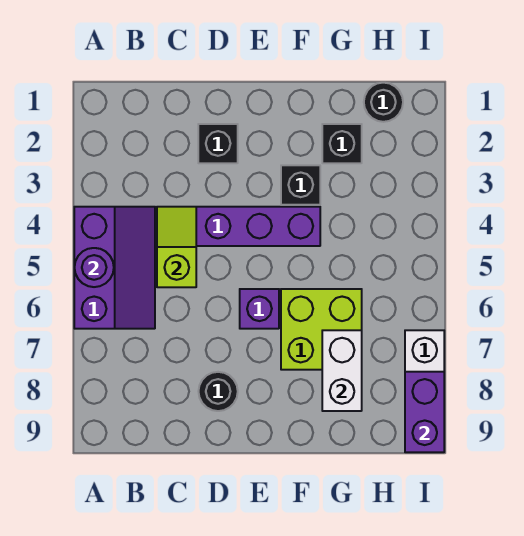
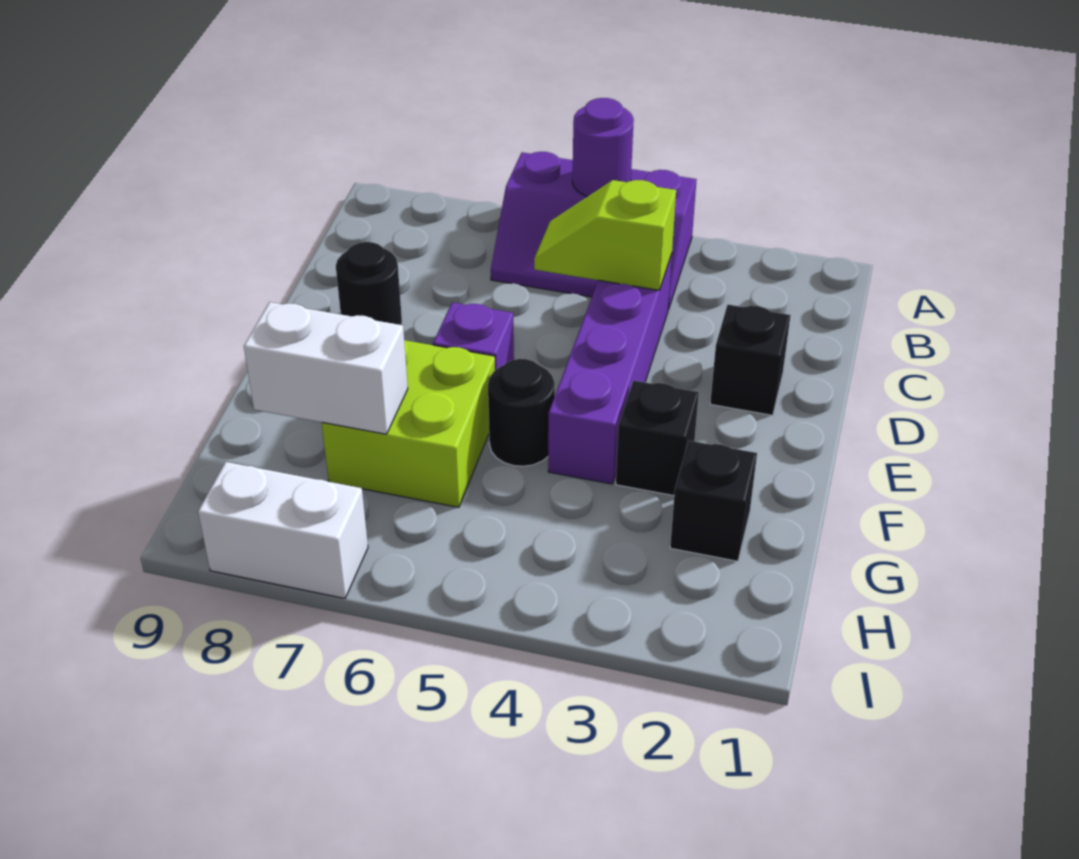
lime 1x2 slope [157,207,196,287] -> lime 1x2 slope turned to [534,180,676,290]
black 1x1 round brick [364,83,403,122] -> black 1x1 round brick moved to [488,359,555,466]
purple 1x2 brick [405,372,444,452] -> none

